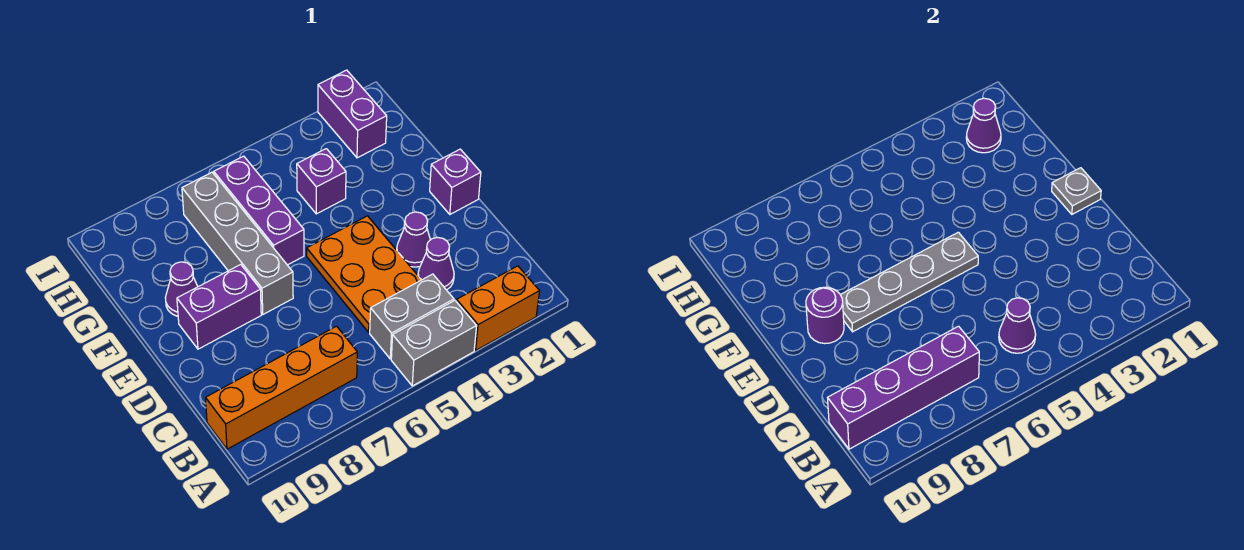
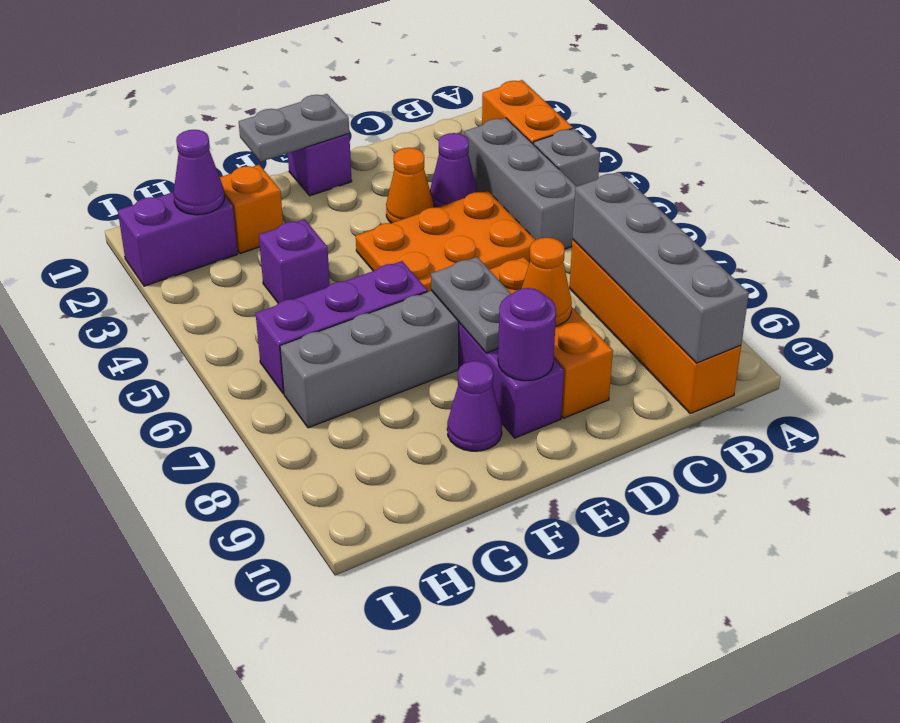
grey 1x2 brick [391,301,476,386] -> grey 1x1 brick [533,128,600,186]
grey 1x2 brick [370,274,454,359] -> grey 1x3 brick [465,118,577,249]
purple 1x1 cone [999,298,1036,353] -> none
purple 1x4 brick [828,326,979,449] -> grey 1x4 brick [572,172,749,363]
purple 1x1 cone [397,212,430,267] -> orange 1x1 cone [386,148,434,223]
none -> orange 1x3 brick [489,257,613,418]
none -> orange 1x1 cone [521,238,572,326]
grey 1x1 plate [1052,168,1101,214] -> grey 1x2 plate [239,94,349,162]
grey 1x4 plate [840,232,978,332] -> grey 1x2 plate [431,257,511,353]
none -> orange 1x1 brick [220,165,283,254]

